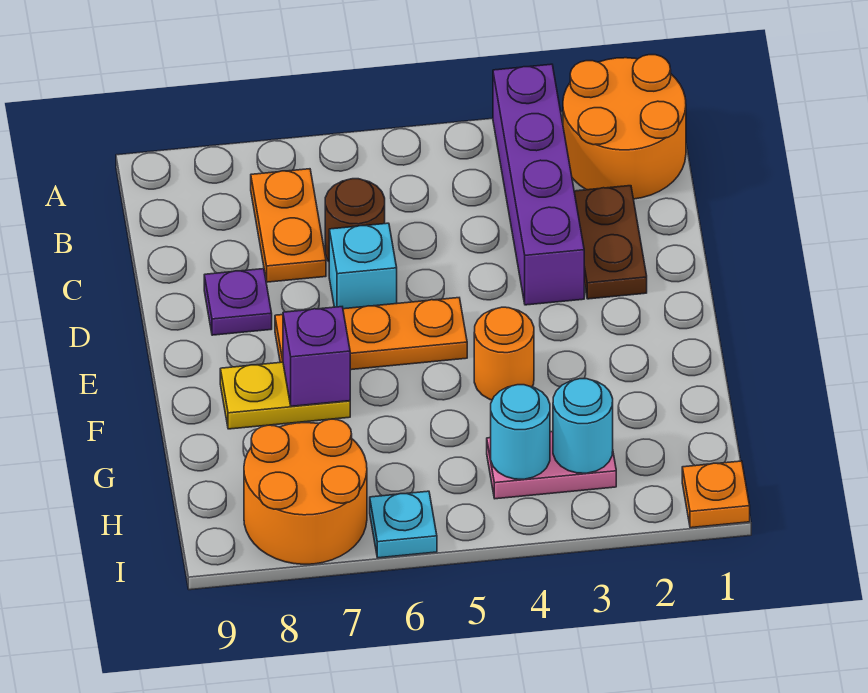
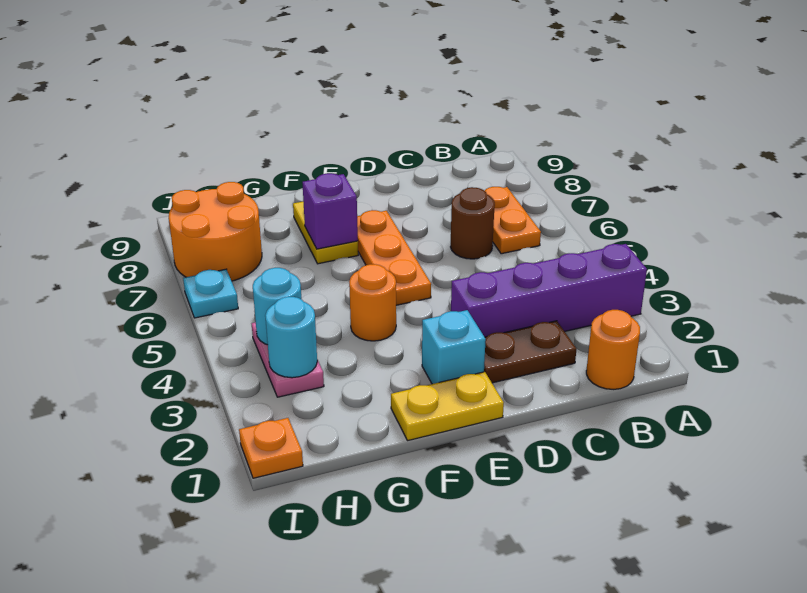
orange 2x2 round brick [563,55,686,199] -> orange 1x1 round brick [586,310,640,389]
orange 1x2 plate [251,169,326,282] -> orange 1x2 plate turned to [485,187,541,254]
cyan 1x1 brick [329,223,397,309] -> cyan 1x1 brick moved to [422,310,486,384]
purple 1x1 plate [204,269,272,335] -> none
none -> yellow 1x2 plate [391,372,504,441]

